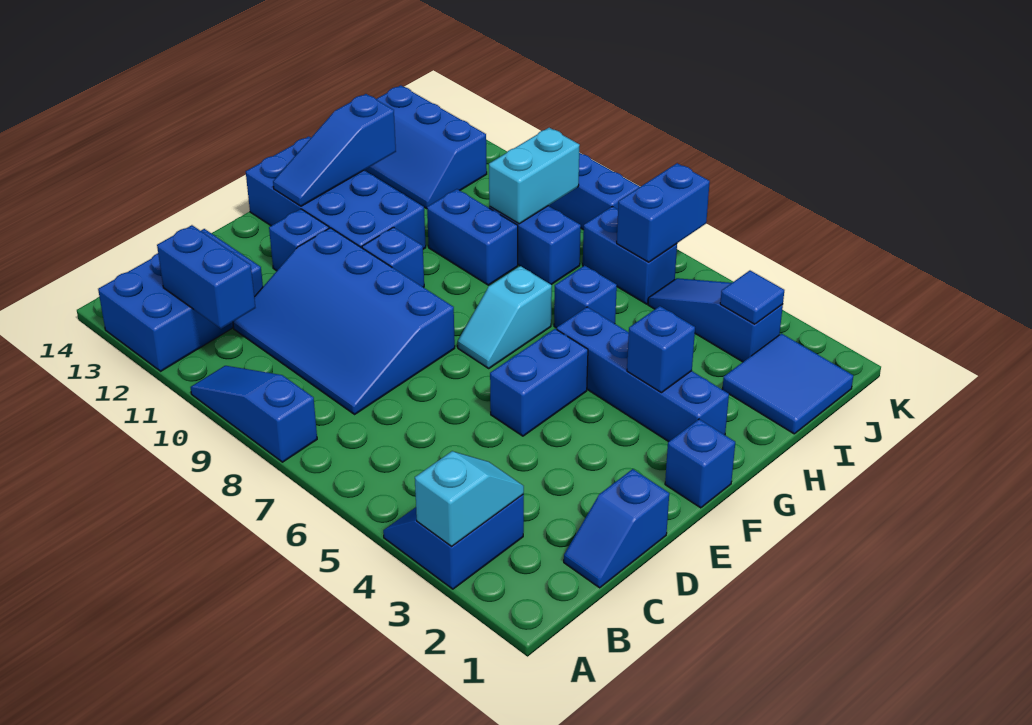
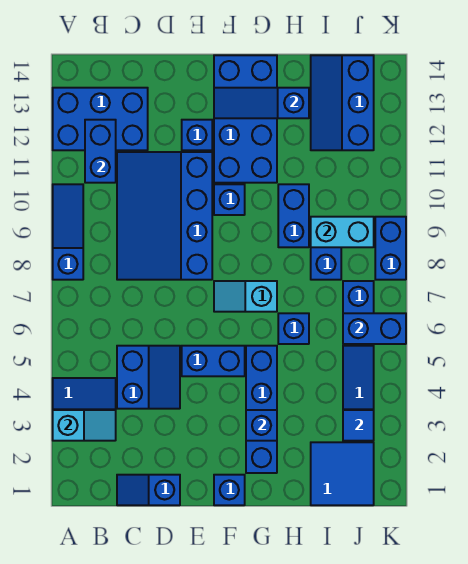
none -> blue 2x2 slope [117,346,180,409]

